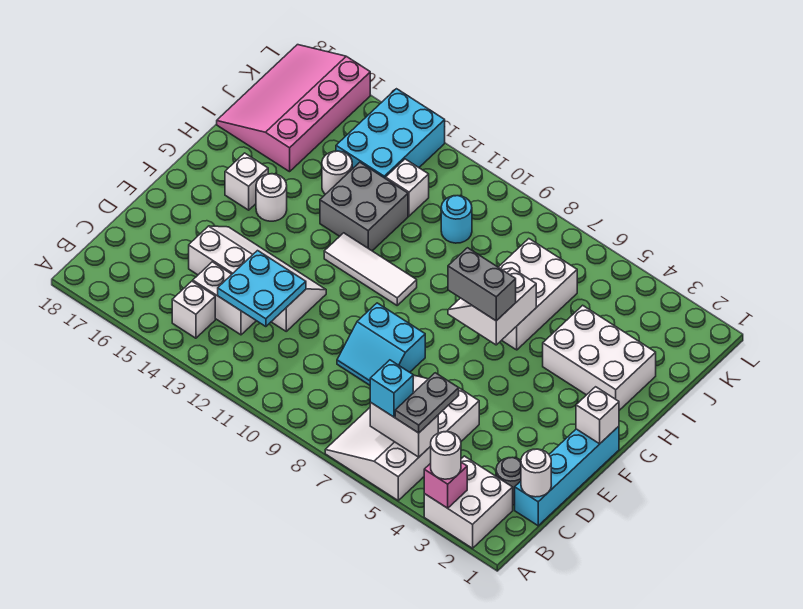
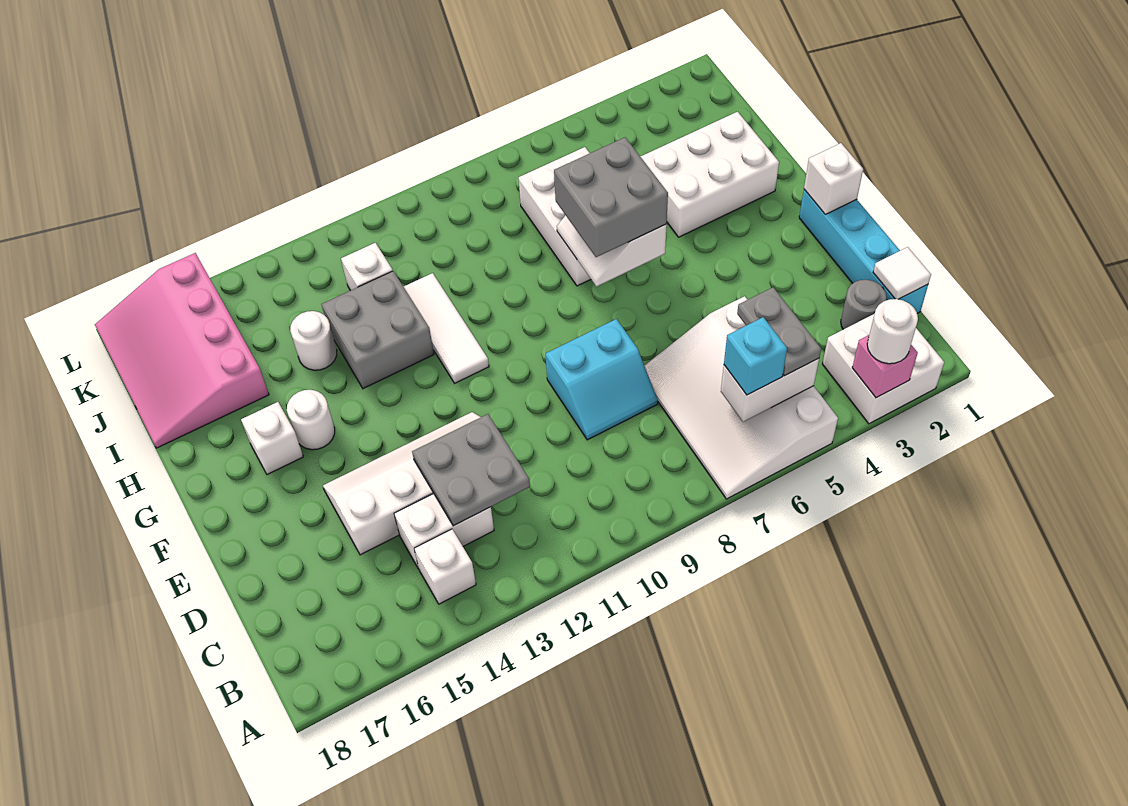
white 1x1 round brick [521,449,551,497] -> white 1x1 tile [873,247,931,299]
cyan 2x2 plate [218,251,306,327] -> grey 2x2 plate [412,414,530,526]
grey 1x2 brick [448,248,516,321] -> grey 2x2 brick [554,137,668,257]
white 1x3 tile [324,233,417,305] -> white 1x3 tile turned to [404,273,489,383]
cyan 1x1 round brick [441,196,472,243] -> none
cyan 2x3 brick [336,89,445,179] -> none

